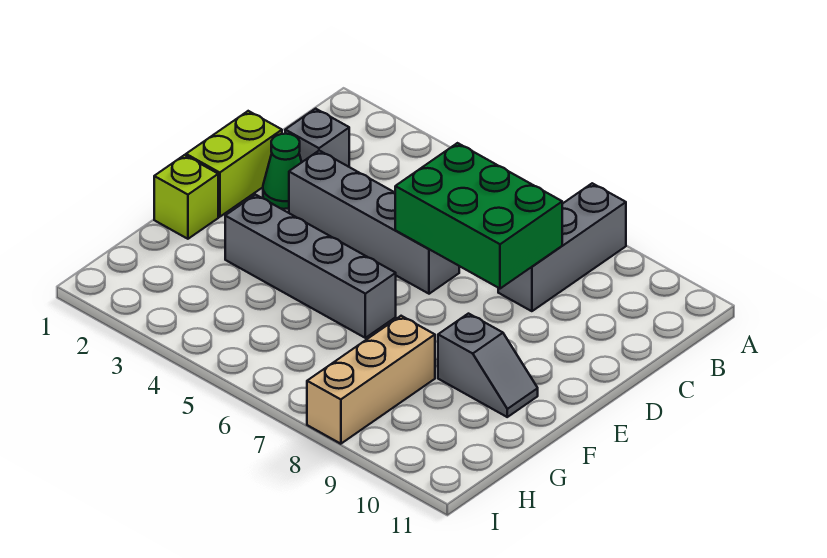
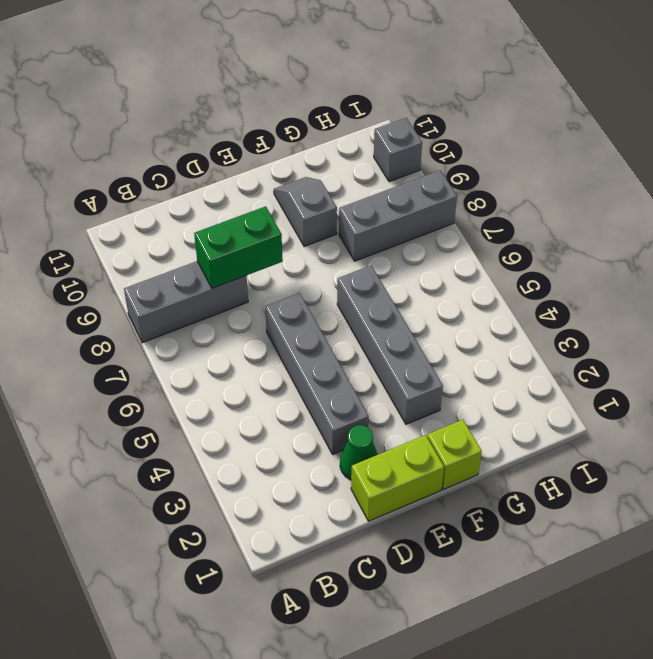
grey 1x1 brick [285,109,349,167] -> grey 1x1 brick moved to [374,118,422,182]
green 2x3 brick [395,143,562,289] -> green 1x2 brick [194,206,283,288]
tan 1x3 brick [307,316,435,444] -> grey 1x3 brick [339,170,457,261]

